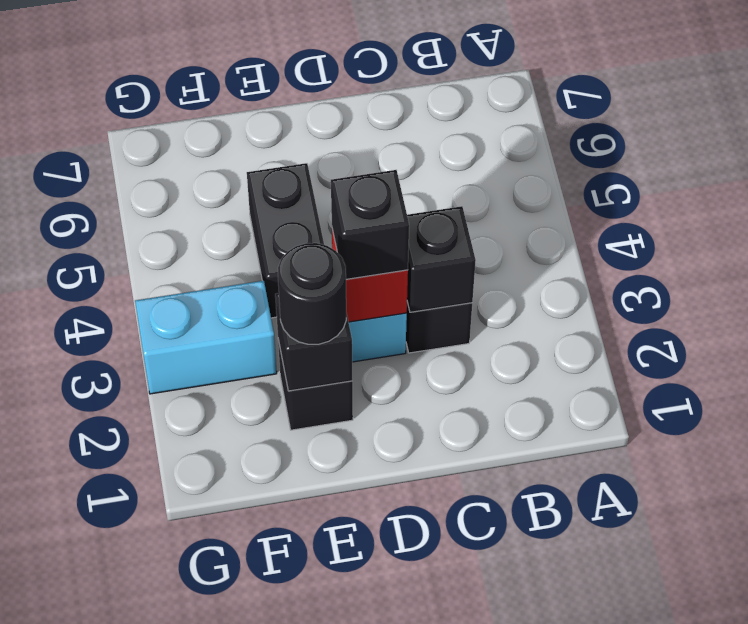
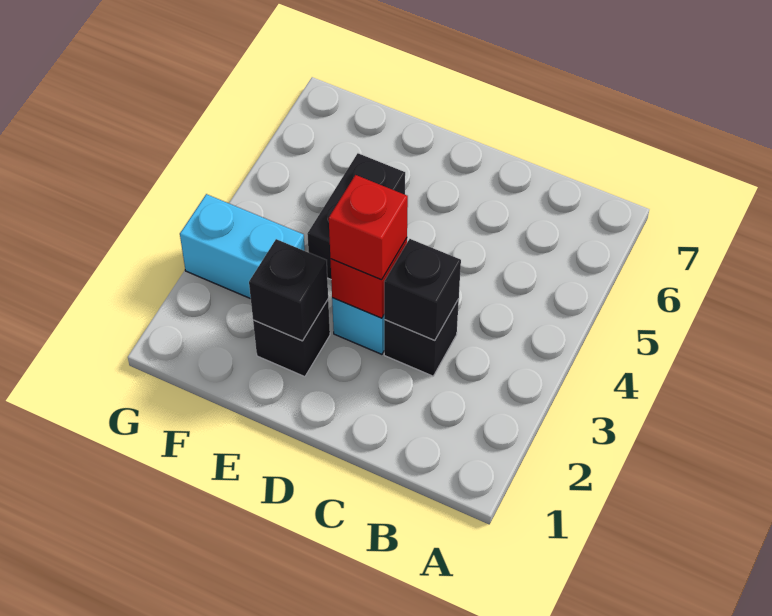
black 1x1 brick [331,170,409,279] -> red 1x1 brick [329,175,408,280]
black 1x1 round brick [278,243,346,344] -> none

